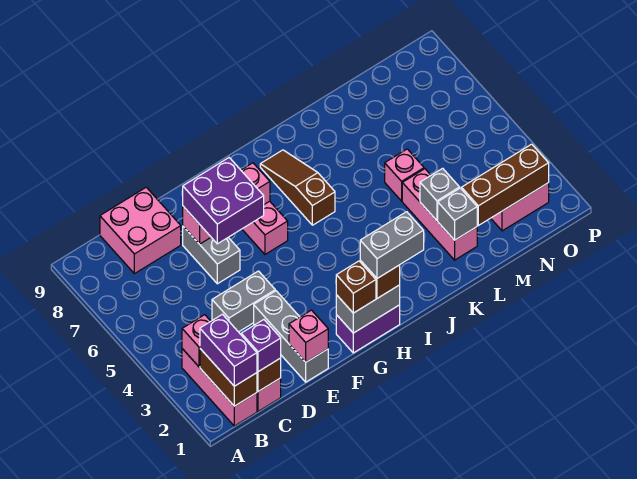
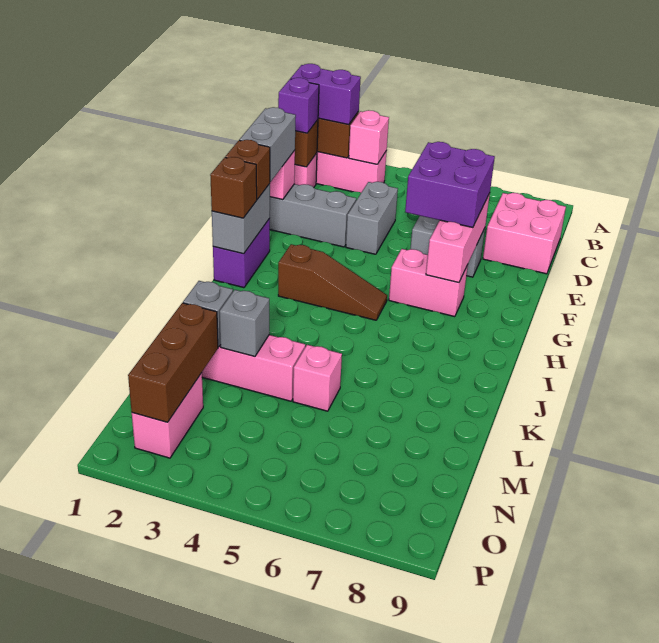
grey 1x2 brick [360,212,424,278] -> grey 1x2 brick moved to [240,107,296,182]
brown 1x3 slope [260,150,335,225] -> brown 1x3 slope moved to [278,244,387,320]

